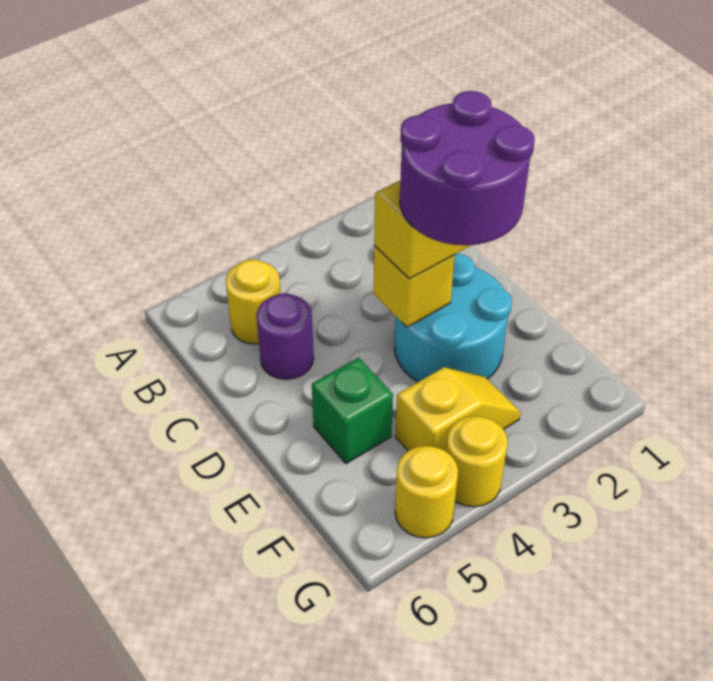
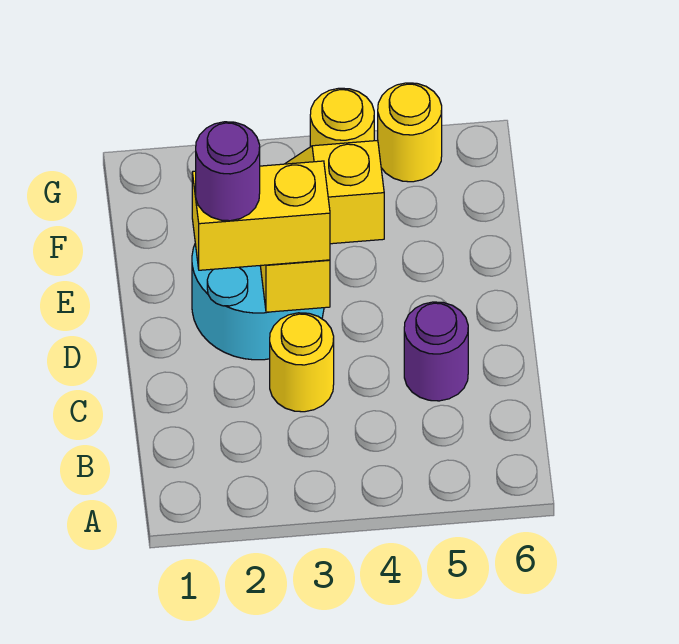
yellow 1x1 round brick [226,260,281,344] -> yellow 1x1 round brick moved to [270,313,334,412]
purple 2x2 round brick [400,91,535,245] -> purple 1x1 round brick [196,122,260,221]
green 1x1 brick [312,358,393,464] -> none

